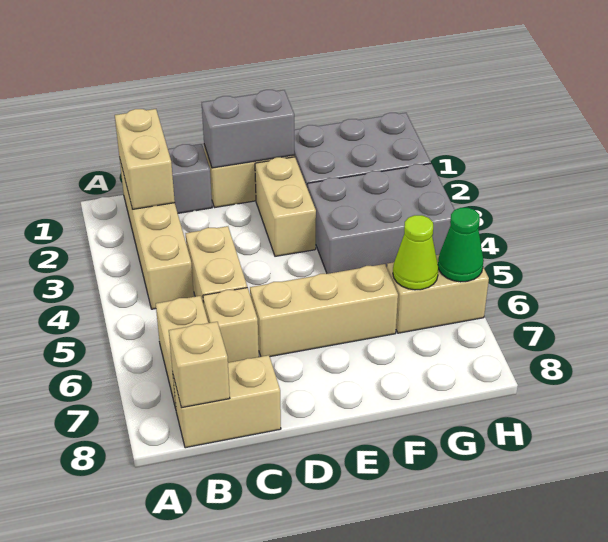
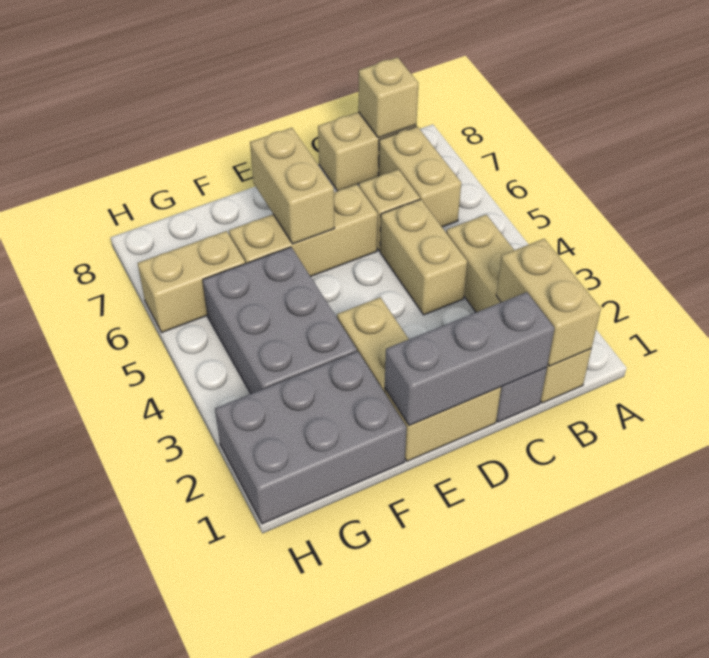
grey 1x2 brick [202,90,295,168] -> grey 1x3 brick [385,292,555,426]
none -> tan 1x2 brick [250,128,334,244]
grey 2x3 brick [308,164,455,274] -> grey 2x3 brick turned to [203,247,357,394]
lime 1x1 cone [393,215,439,290] -> none
green 1x1 cone [438,208,484,282] -> none

